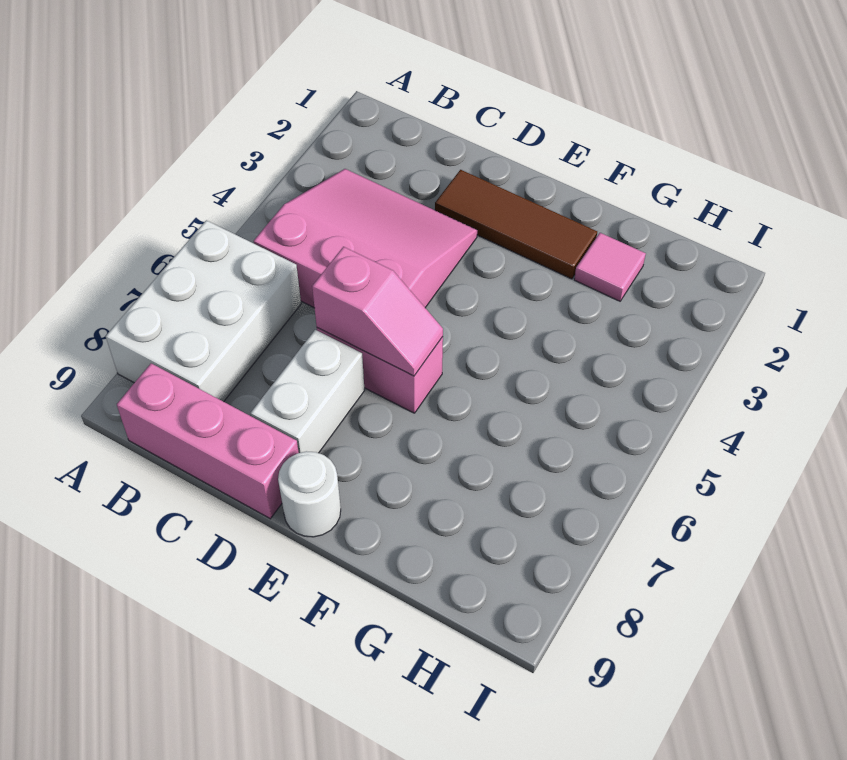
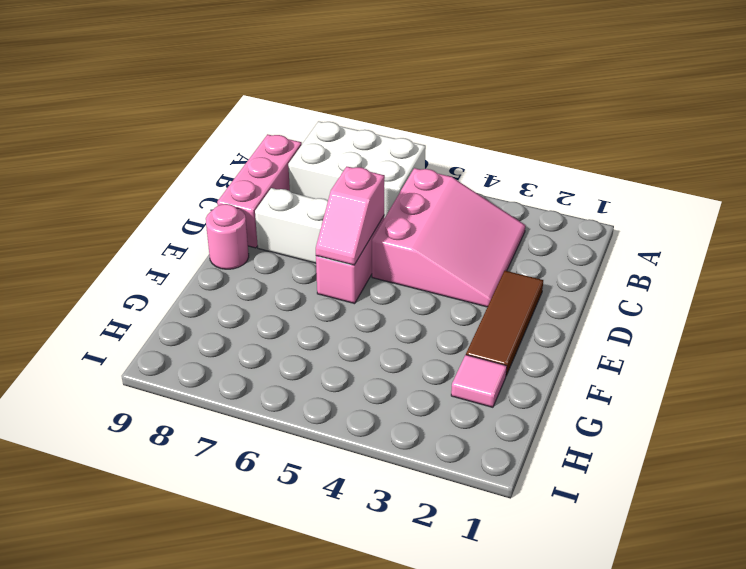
white 1x1 round brick [278,451,341,537] -> pink 1x1 round brick [206,204,249,269]

